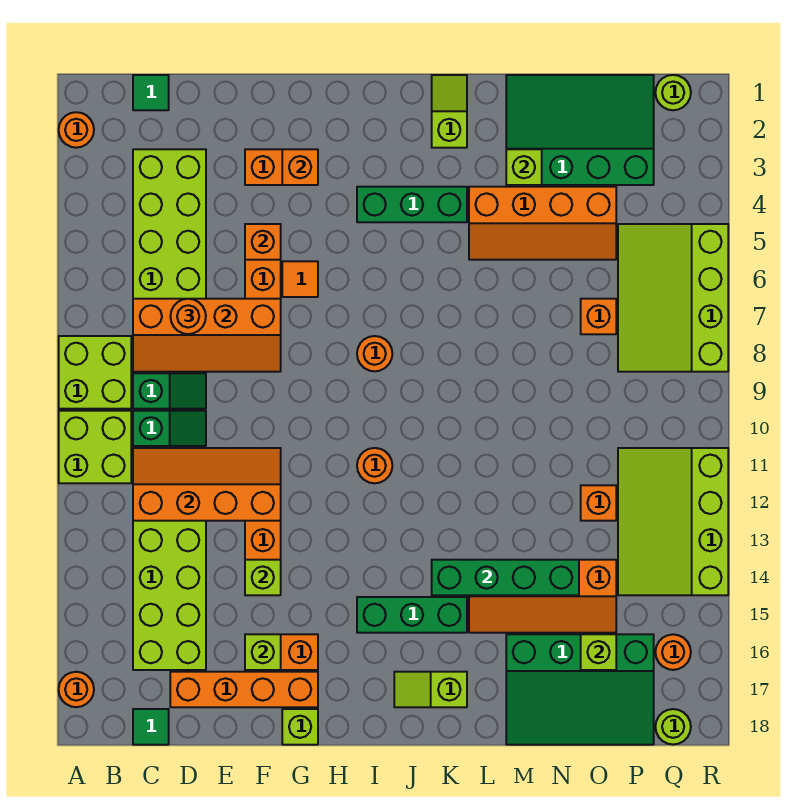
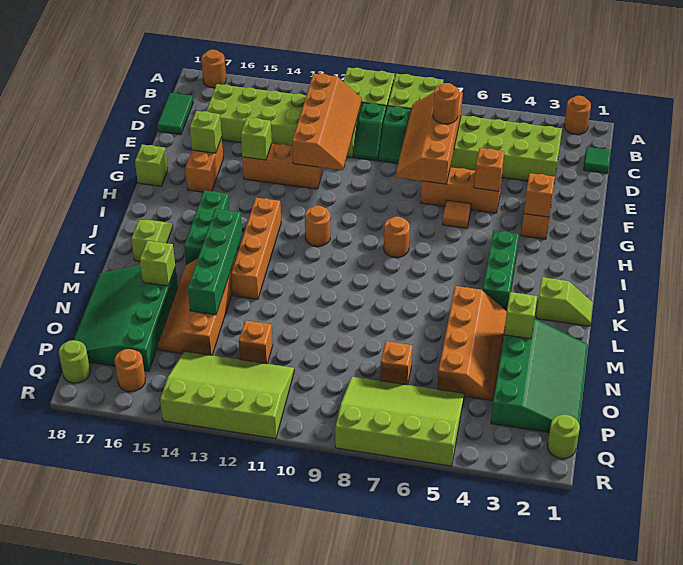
green 1x1 tile [133,709,169,745] -> green 1x2 tile [157,93,193,135]
orange 1x4 brick [170,672,318,707] -> orange 1x4 brick moved to [231,198,281,299]
orange 2x4 slope [469,187,616,260] -> orange 2x4 slope turned to [437,286,507,401]
lime 1x1 brick [581,634,616,670] -> lime 1x1 brick moved to [140,241,175,286]

